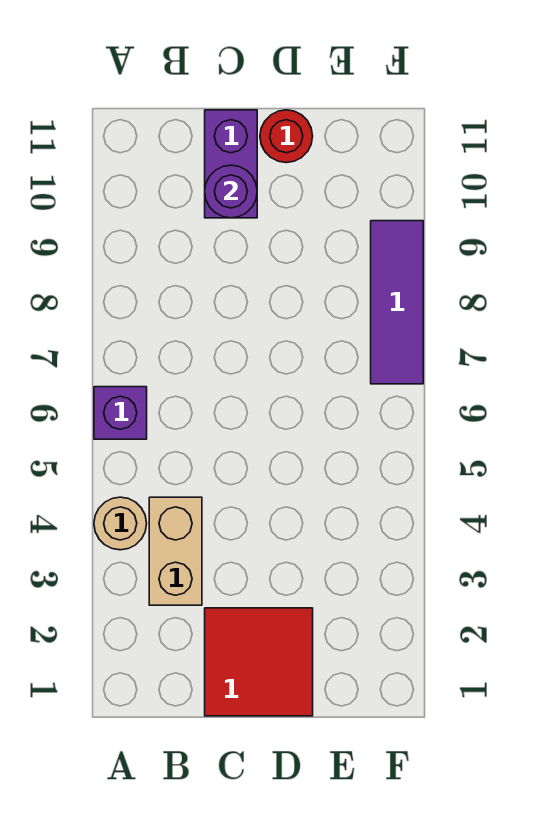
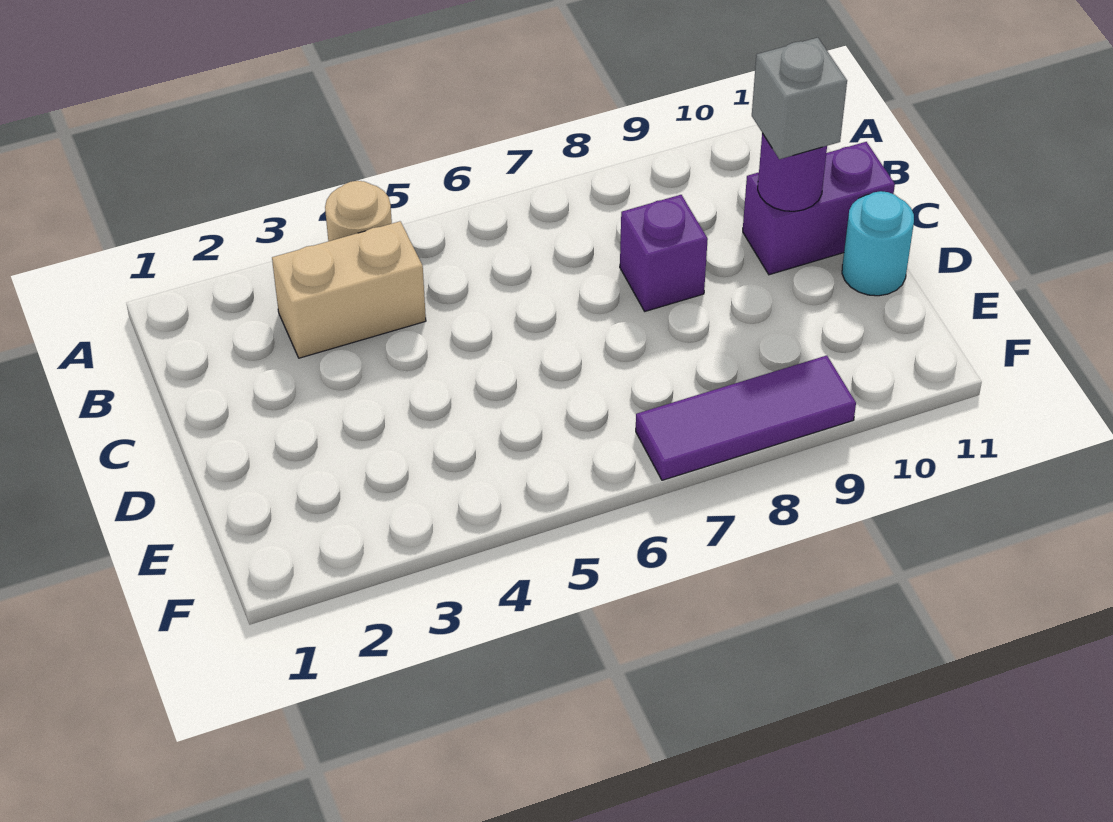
purple 1x1 brick [94,387,147,439] -> purple 1x1 brick moved to [620,195,708,311]
red 2x2 tile [205,608,313,716] -> none
none -> grey 1x1 brick [752,38,847,159]
red 1x1 round brick [260,110,313,163] -> cyan 1x1 round brick [842,191,914,296]

